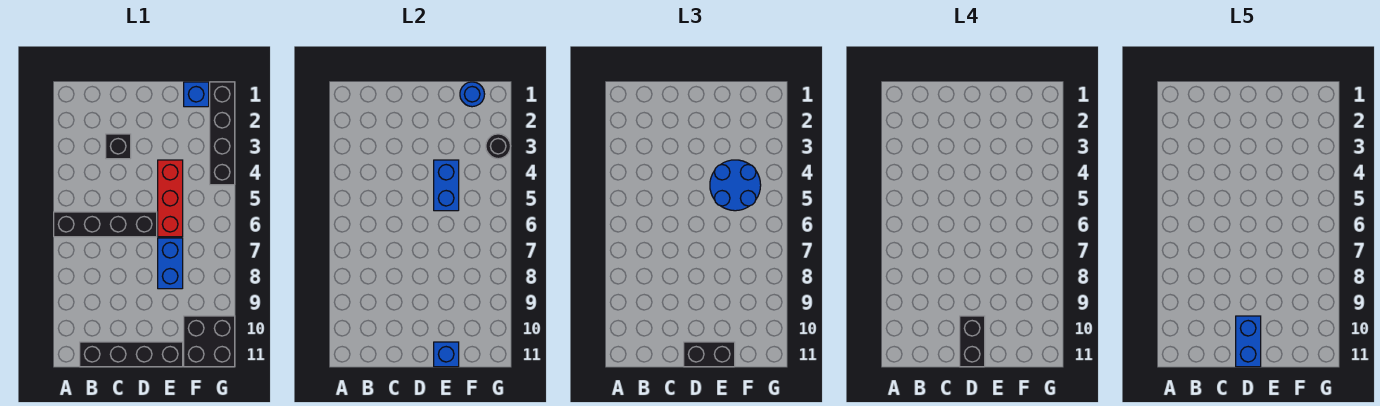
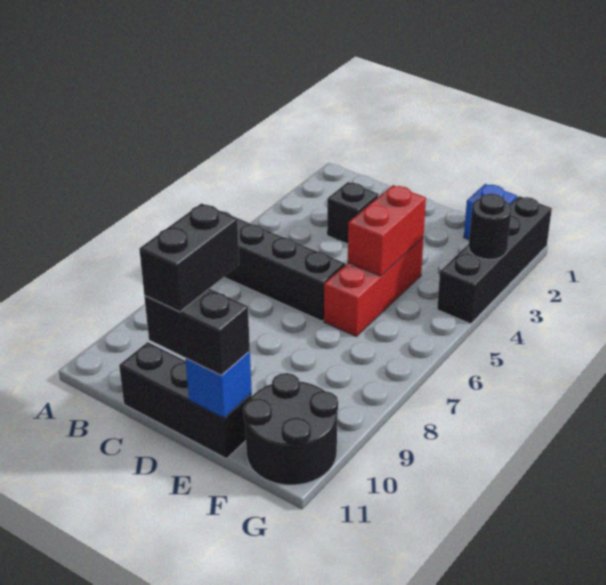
black 1x4 brick [80,342,183,367] -> black 1x3 brick [119,342,252,458]
blue 1x2 brick [1236,316,1261,367] -> none
blue 1x2 brick [434,160,459,211] -> red 1x2 brick [348,185,426,276]
blue 2x2 round brick [710,160,761,211] -> none
blue 1x2 brick [158,238,183,289] -> none
blue 1x1 round brick [460,82,485,107] -> none
black 2x2 brick [184,316,235,367] -> black 2x2 round brick [243,373,338,485]

